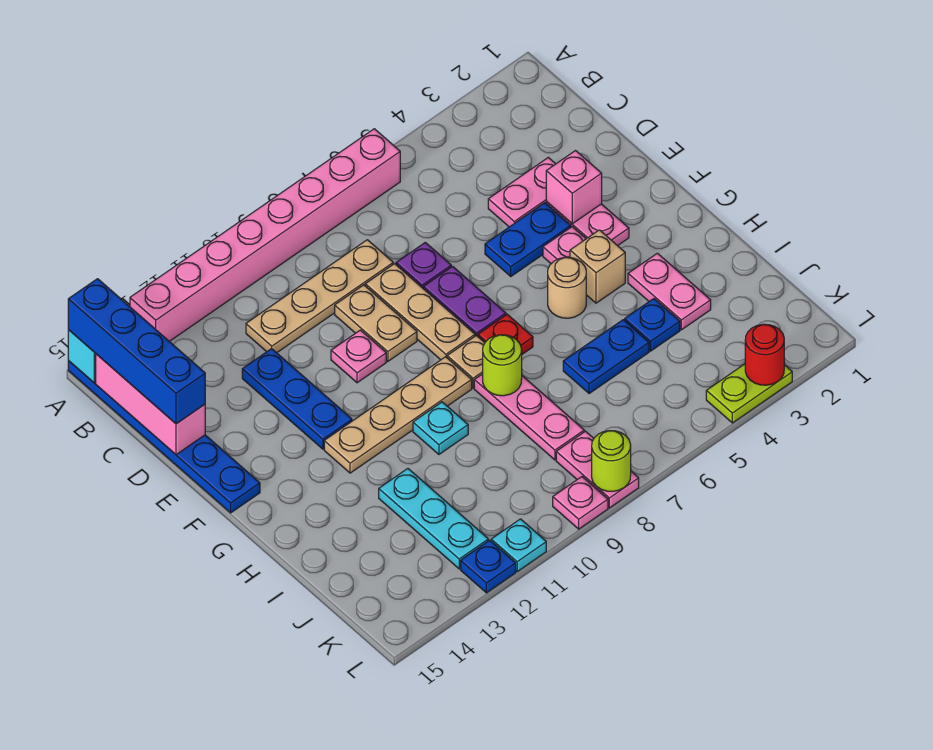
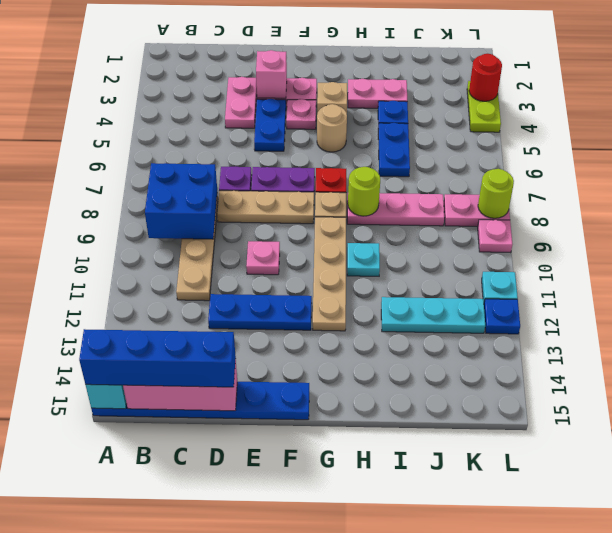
pink 1x8 brick [130,129,400,341] -> none
none -> blue 2x2 brick [145,163,217,239]
tan 1x2 plate [335,285,417,361] -> none

